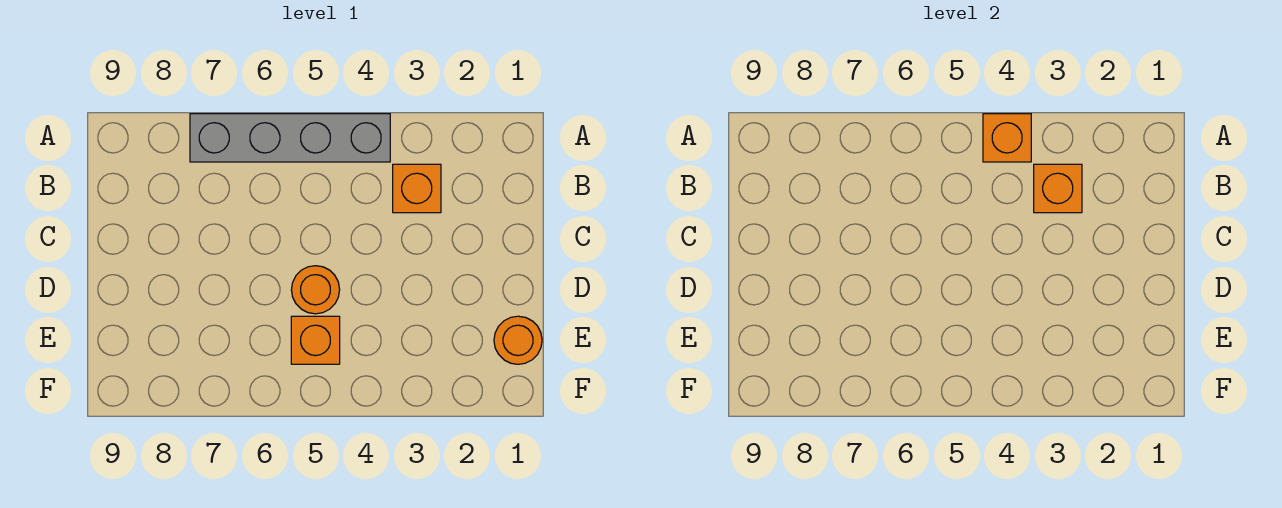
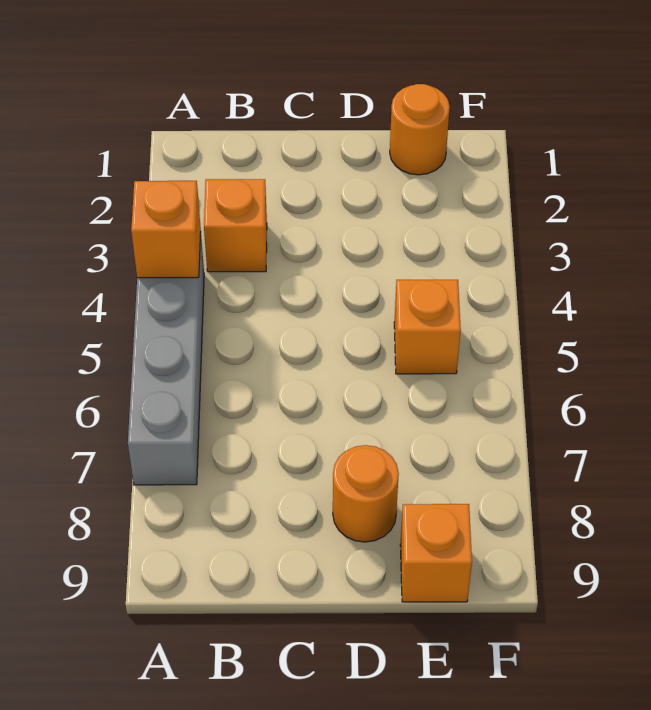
orange 1x1 brick [1034,164,1082,213] -> orange 1x1 brick moved to [400,504,472,602]
orange 1x1 round brick [291,266,340,314] -> orange 1x1 round brick moved to [333,445,399,542]

